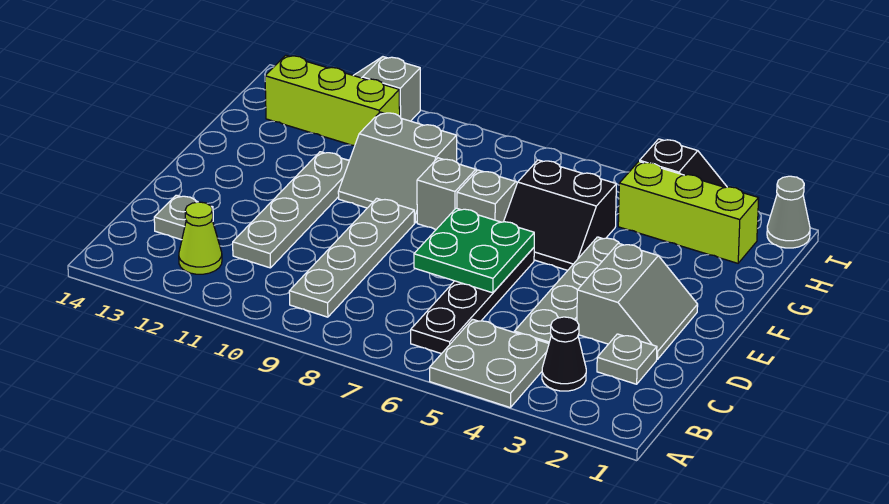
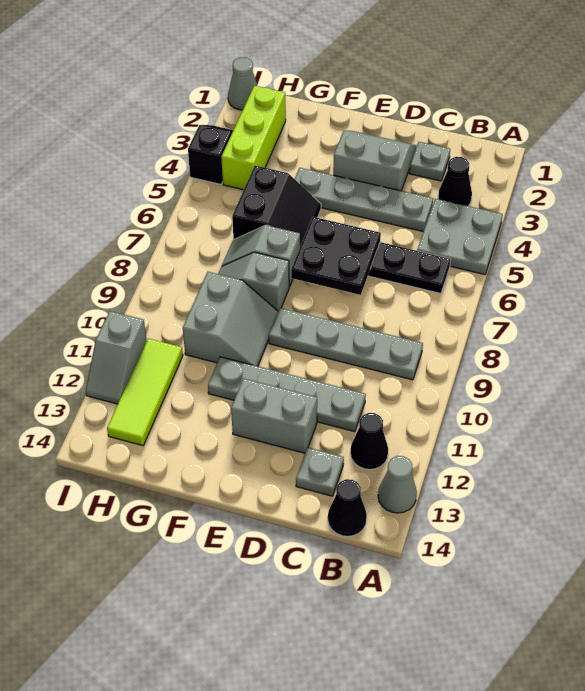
none -> grey 1x1 cone [378,456,417,513]
lime 1x1 cone [179,202,222,274] -> black 1x1 cone [350,413,388,470]
none -> black 1x1 cone [328,479,367,536]
green 2x2 plate [414,208,534,293] -> black 2x2 plate [291,217,381,295]
none -> grey 1x2 brick [231,378,317,453]
lime 1x3 brick [265,55,400,146] -> lime 1x3 tile [107,339,183,446]

